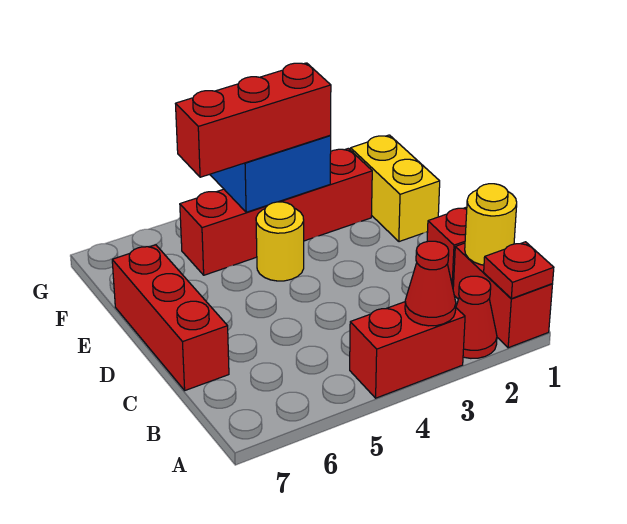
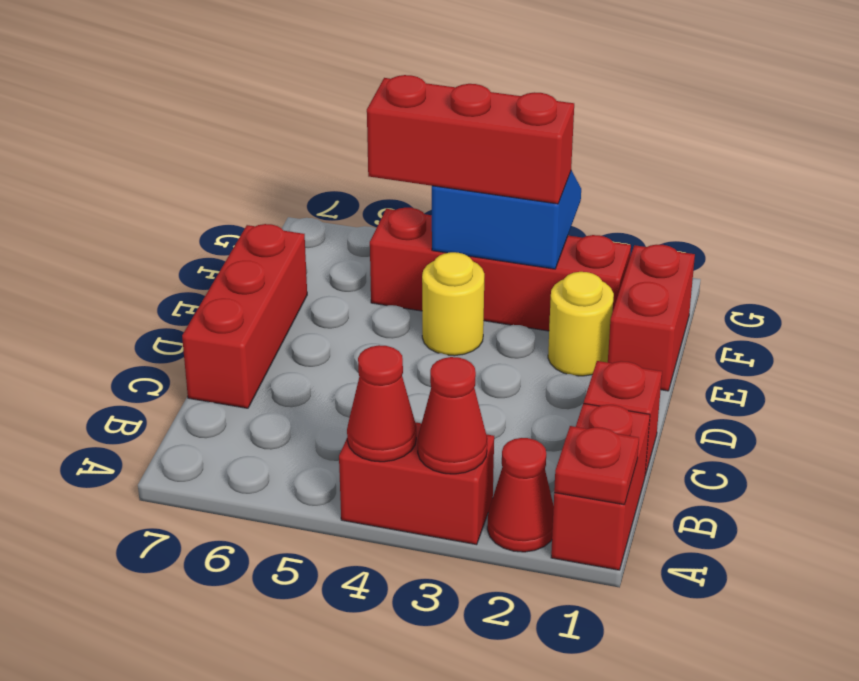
none -> red 1x1 cone [347,345,416,462]
yellow 1x1 round brick [465,184,517,265] -> yellow 1x1 round brick moved to [548,272,614,376]
yellow 1x2 brick [350,135,440,242] -> red 1x2 brick [608,245,695,391]

